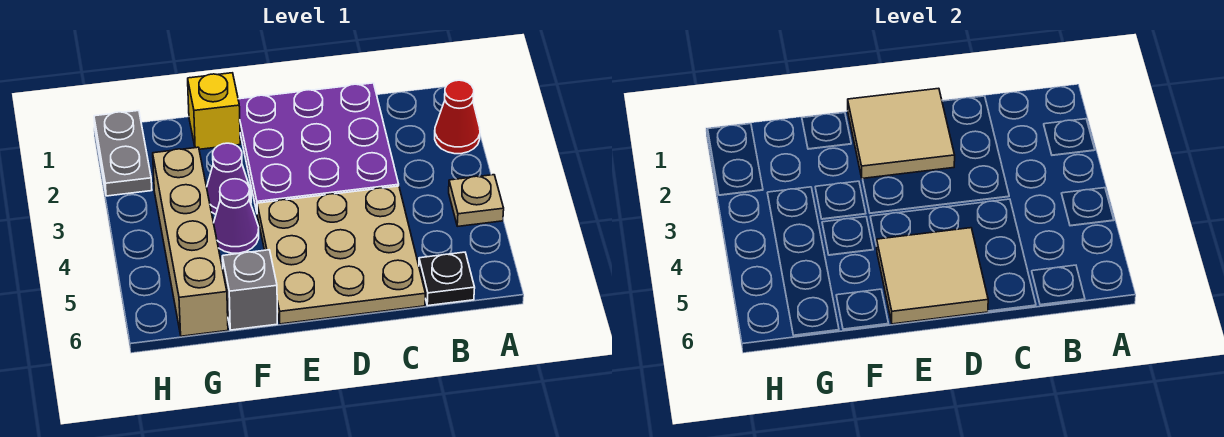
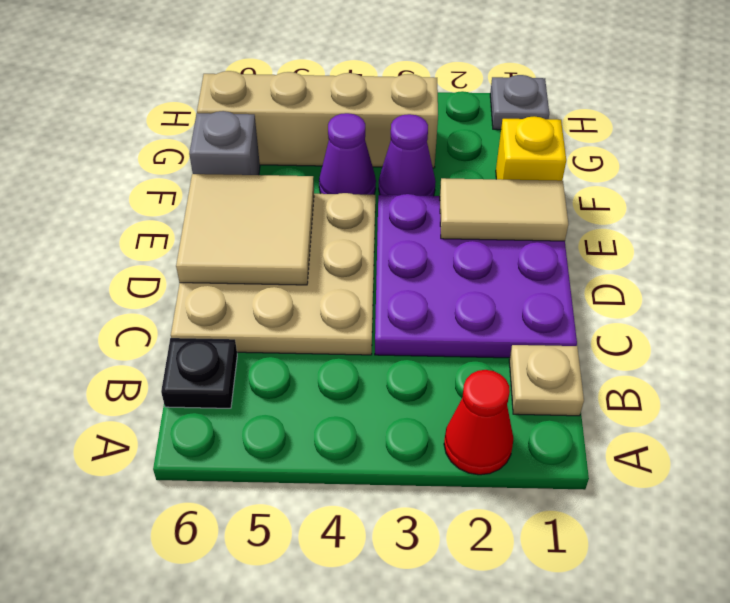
tan 1x1 plate [449,175,504,226] -> tan 1x1 plate moved to [509,345,584,416]
tan 2x2 tile [848,88,955,179] -> tan 1x2 tile [440,178,568,241]
grey 1x2 plate [94,111,152,196] -> grey 1x1 plate [490,75,549,130]

